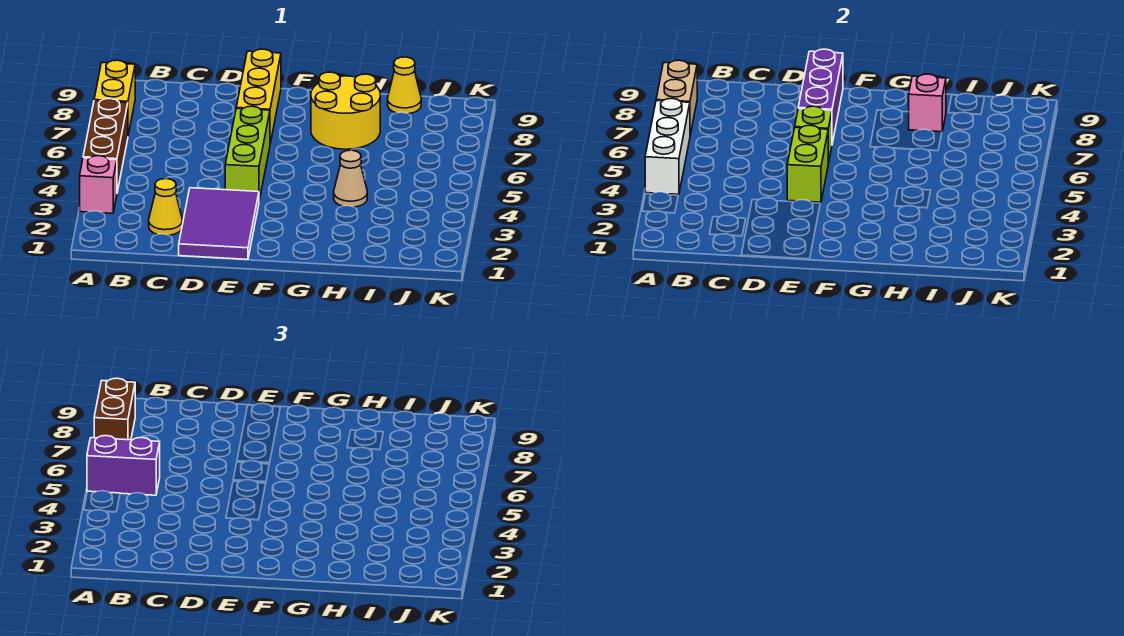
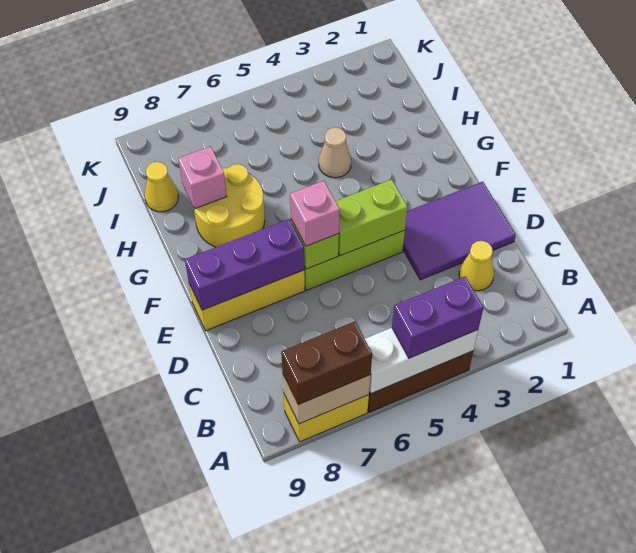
pink 1x1 brick [80,156,117,213] -> pink 1x1 brick moved to [290,181,340,246]
purple 1x2 brick [87,436,160,495] -> purple 1x2 brick turned to [392,277,483,358]

